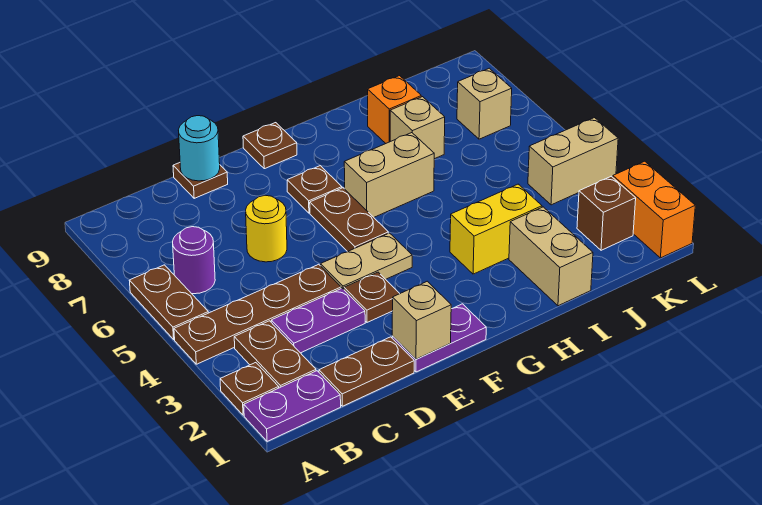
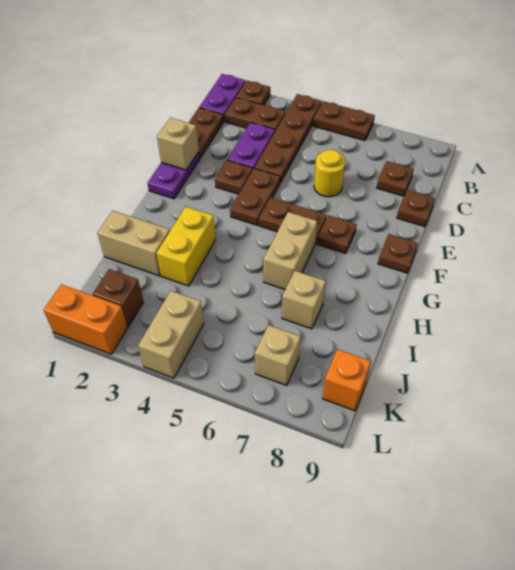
purple 1x1 round brick [173,227,215,294] -> none
none -> brown 1x1 plate [377,161,414,196]
cyan 1x1 round brick [178,116,220,181] -> none
tan 1x2 plate [321,233,412,289] -> brown 1x2 plate [230,168,280,225]
orange 1x1 brick [368,76,421,143] -> orange 1x1 brick moved to [322,349,371,411]

